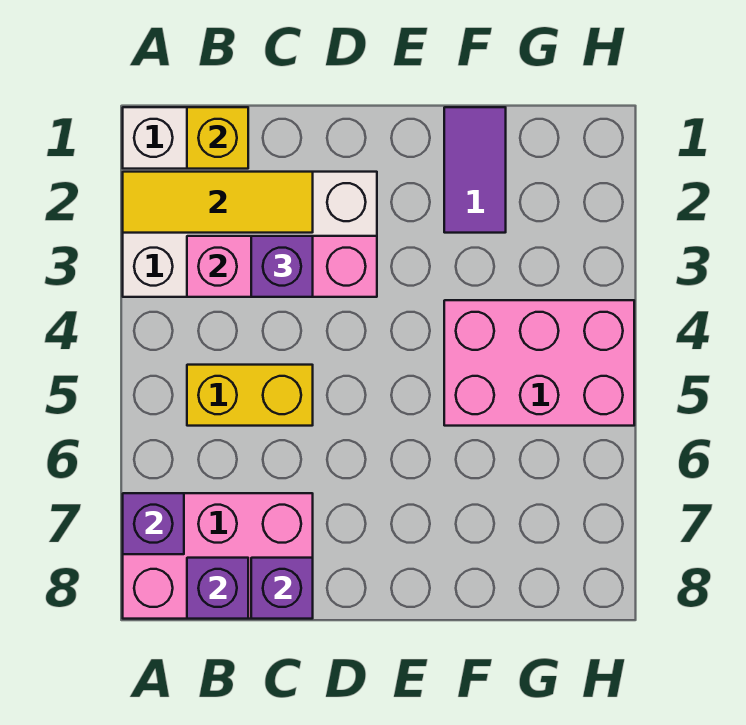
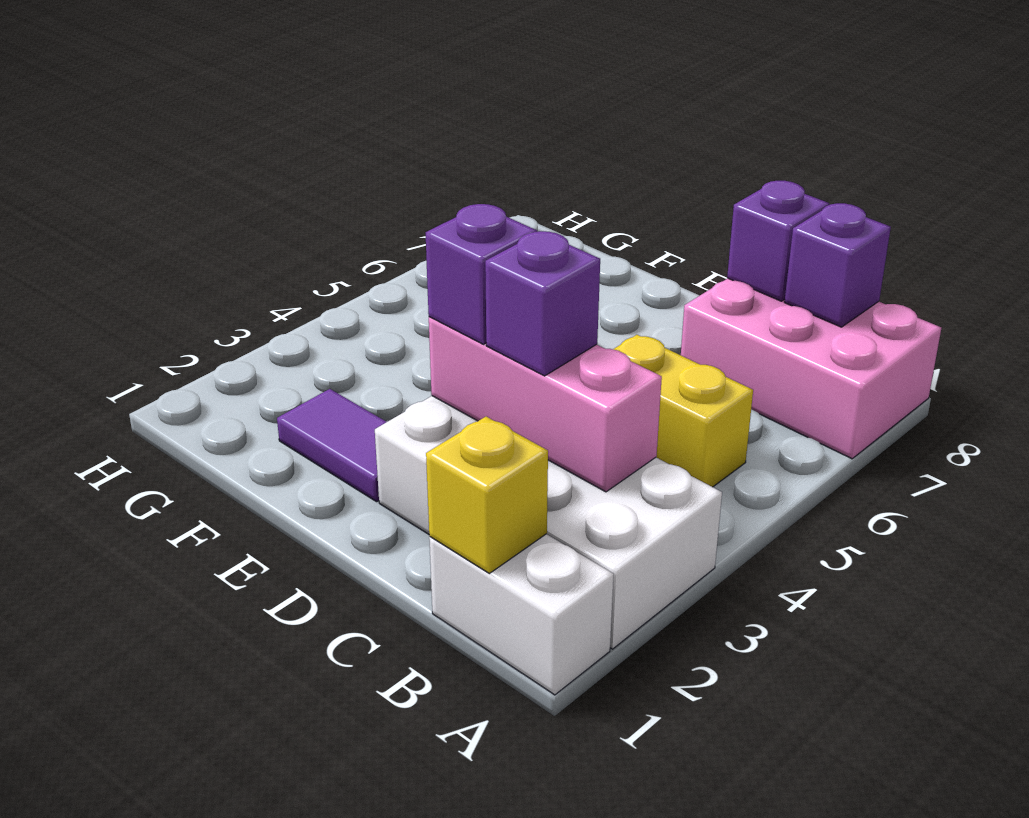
yellow 1x3 tile [123,172,313,233] -> none
purple 1x1 brick [123,493,184,554] -> purple 1x1 brick moved to [426,204,537,344]
purple 1x2 tile [444,107,506,233] -> purple 1x2 tile turned to [277,389,386,502]
pink 2x3 brick [444,300,634,426] -> none

